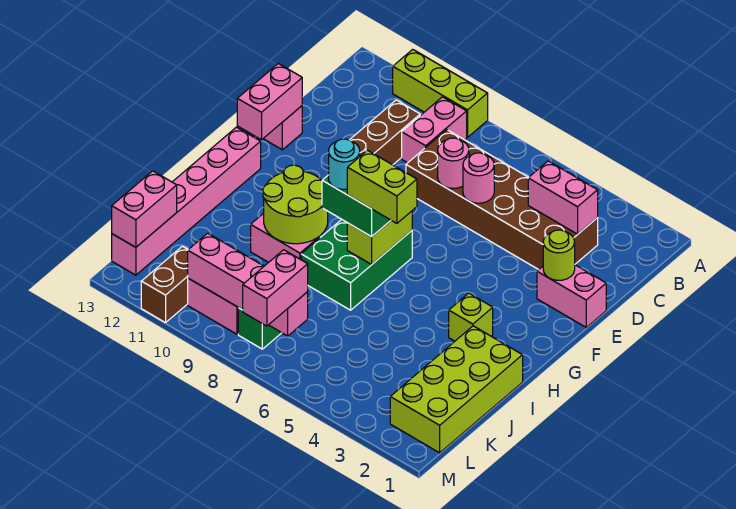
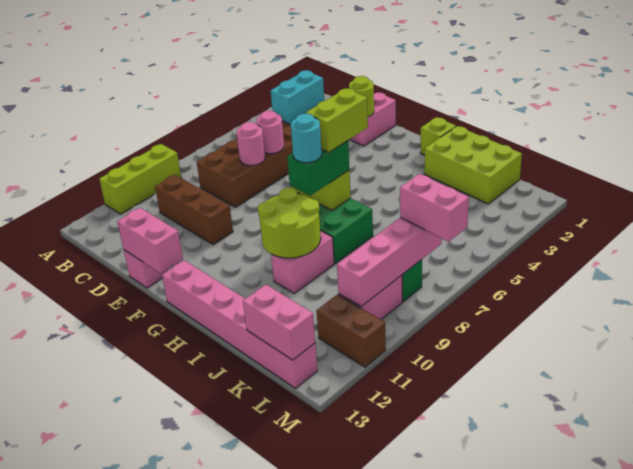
pink 1x2 brick [402,97,467,163] -> none
pink 1x2 brick [528,161,598,234] -> cyan 1x2 brick [271,70,324,125]
lime 1x1 brick [449,293,493,341] -> lime 1x1 brick moved to [420,117,456,155]
lime 2x4 brick [390,326,523,453] -> lime 2x3 brick [424,126,522,204]

